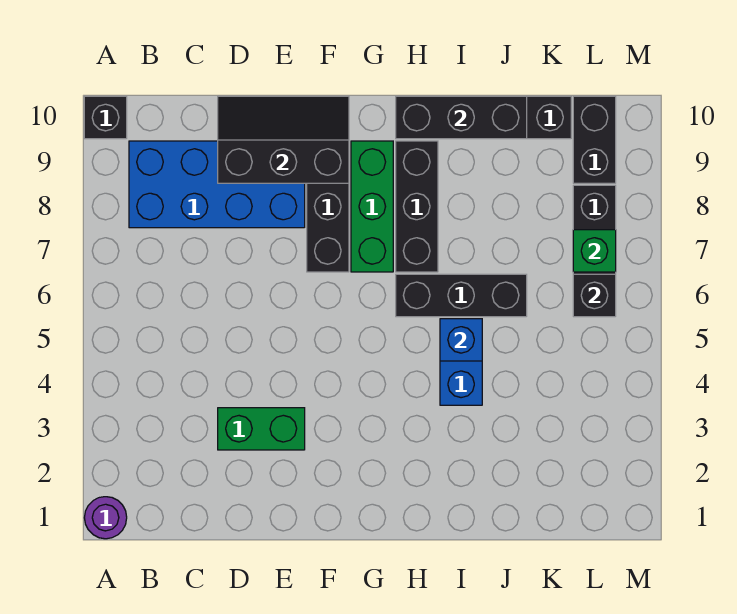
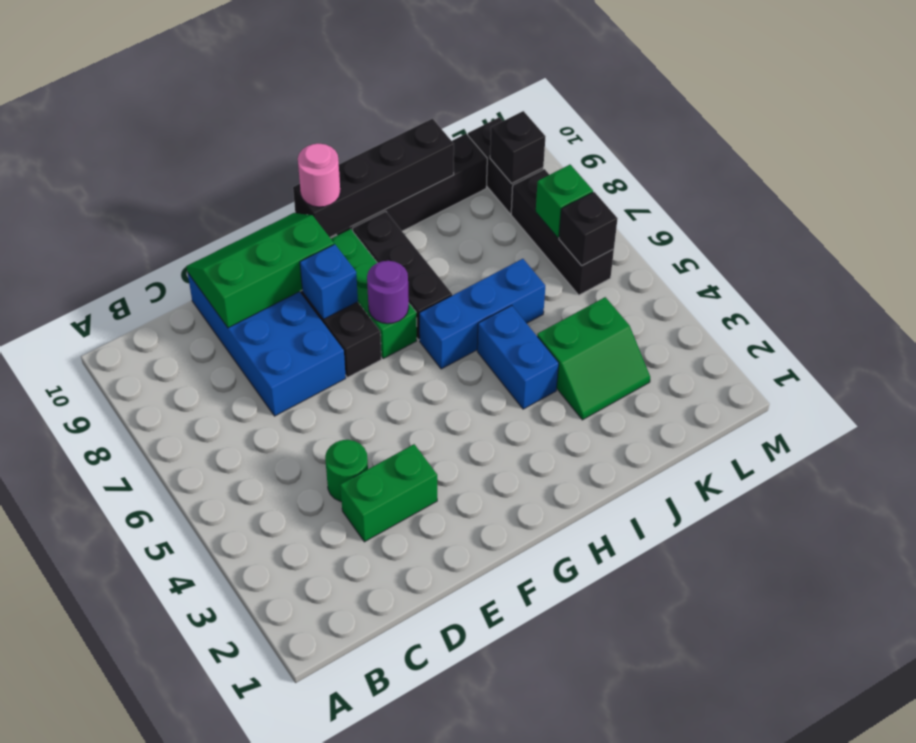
purple 1x1 round brick [84,497,127,539] -> purple 1x1 round brick moved to [367,261,409,324]
black 1x1 brick [84,96,127,139] -> black 1x1 brick moved to [490,111,546,184]
blue 2x4 brick [129,141,305,228] -> blue 2x4 brick turned to [188,273,346,416]
none -> green 1x1 round brick [325,440,368,502]
black 2x3 slope [218,96,349,183] -> green 2x3 slope [186,213,334,328]
none -> pink 1x1 round brick [298,143,340,207]
black 1x3 brick [396,274,527,317] -> blue 1x3 brick [419,259,545,369]
black 1x3 brick [396,96,527,139] -> black 1x4 brick [293,119,454,237]
blue 1x1 brick [440,319,482,361] -> blue 1x1 brick moved to [300,244,358,319]
none -> green 2x2 slope [537,297,650,420]

